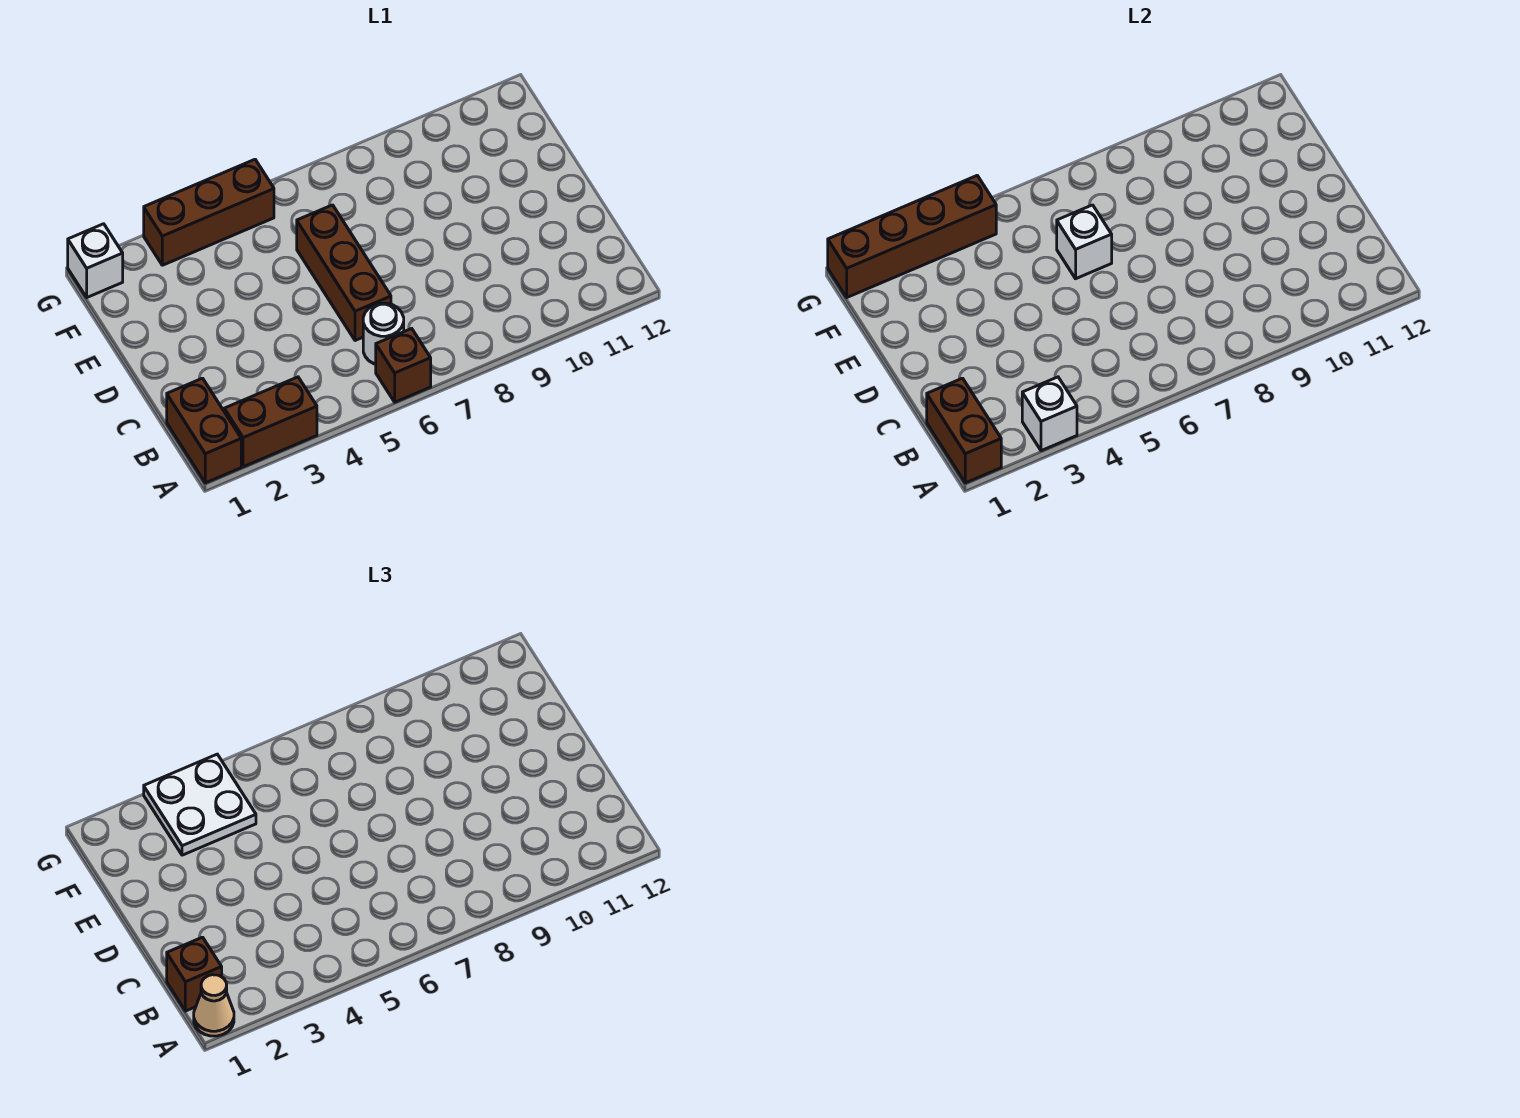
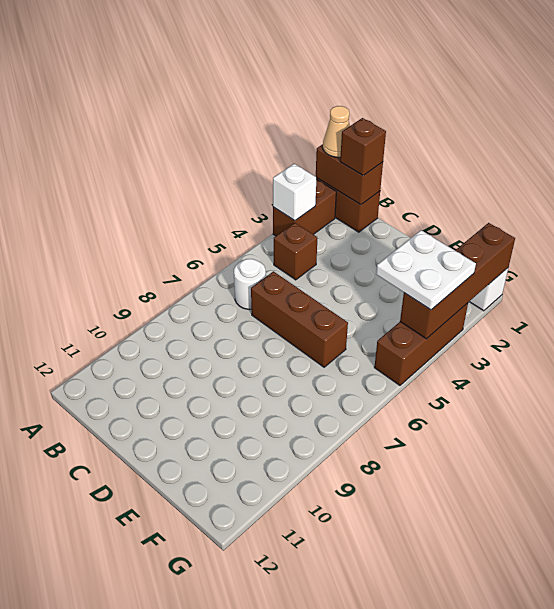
brown 1x1 brick [376,328,431,402] -> brown 1x1 brick moved to [274,223,317,280]
white 1x1 brick [1057,205,1112,279] -> none

